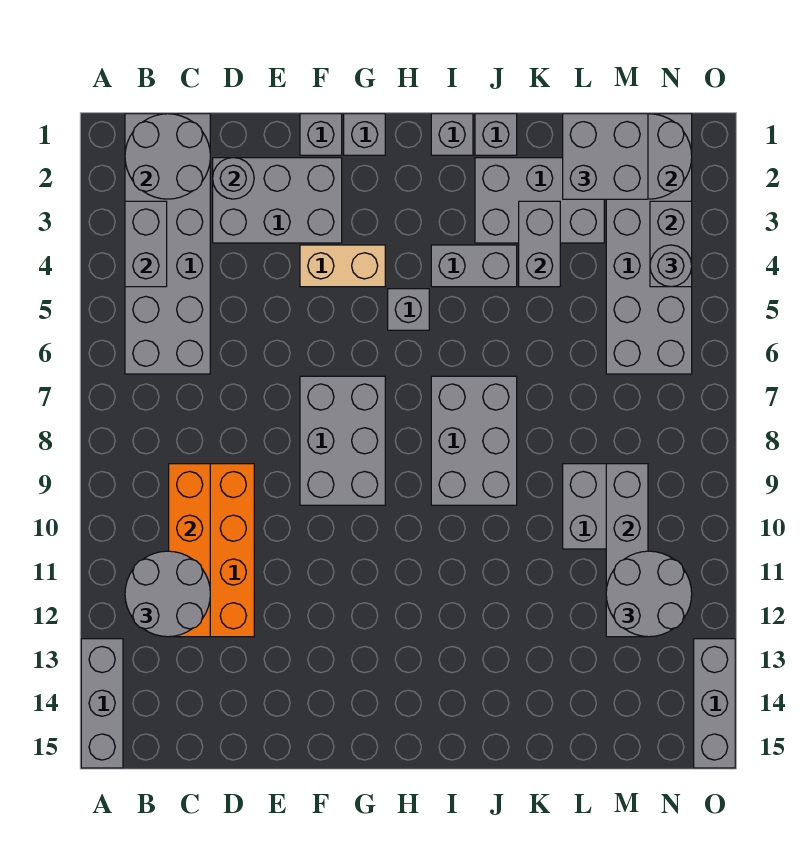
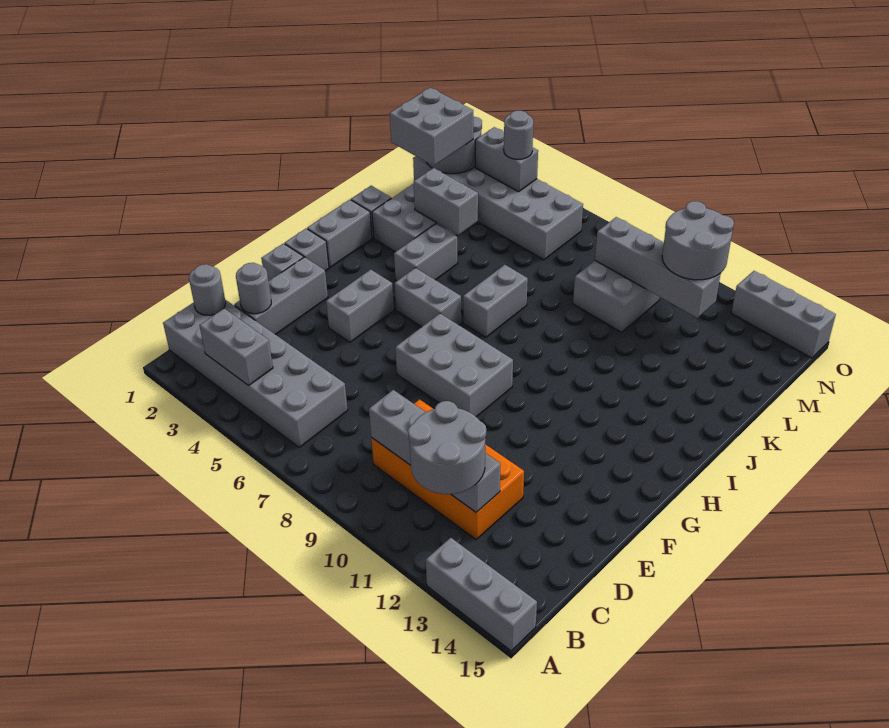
grey 2x2 round brick [125,114,210,199] -> grey 1x1 round brick [189,264,226,315]
orange 1x4 brick [169,464,210,637] -> grey 1x4 brick [369,390,500,512]
grey 2x3 brick [213,158,342,243] -> grey 1x3 brick [234,257,328,335]
tan 1x2 brick [300,245,385,287] -> grey 1x2 brick [326,270,394,342]
grey 1x1 brick [388,289,429,330] -> grey 1x2 brick [394,268,461,327]
grey 1x1 brick [431,114,473,155] -> grey 1x2 brick [307,200,372,267]
grey 2x3 brick [431,376,517,505] -> grey 1x2 brick [463,265,528,337]

